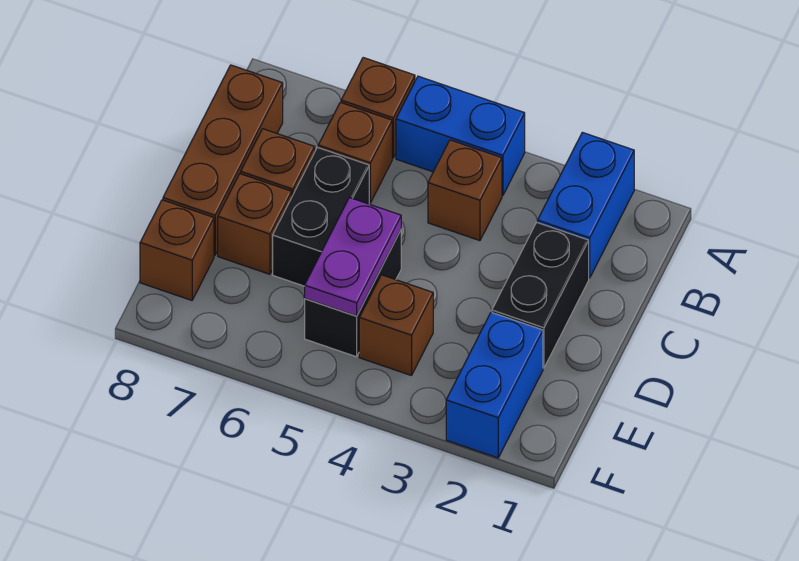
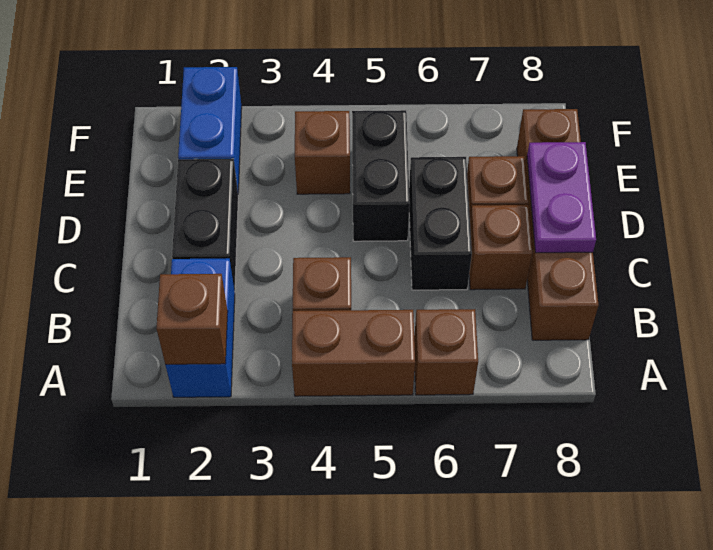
blue 1x2 brick [396,76,525,196] -> brown 1x2 brick [292,310,415,396]
brown 1x1 brick [318,102,392,203] -> brown 1x1 brick moved to [156,274,228,364]
purple 1x2 plate [305,198,401,316] -> purple 1x2 plate moved to [527,142,596,253]

